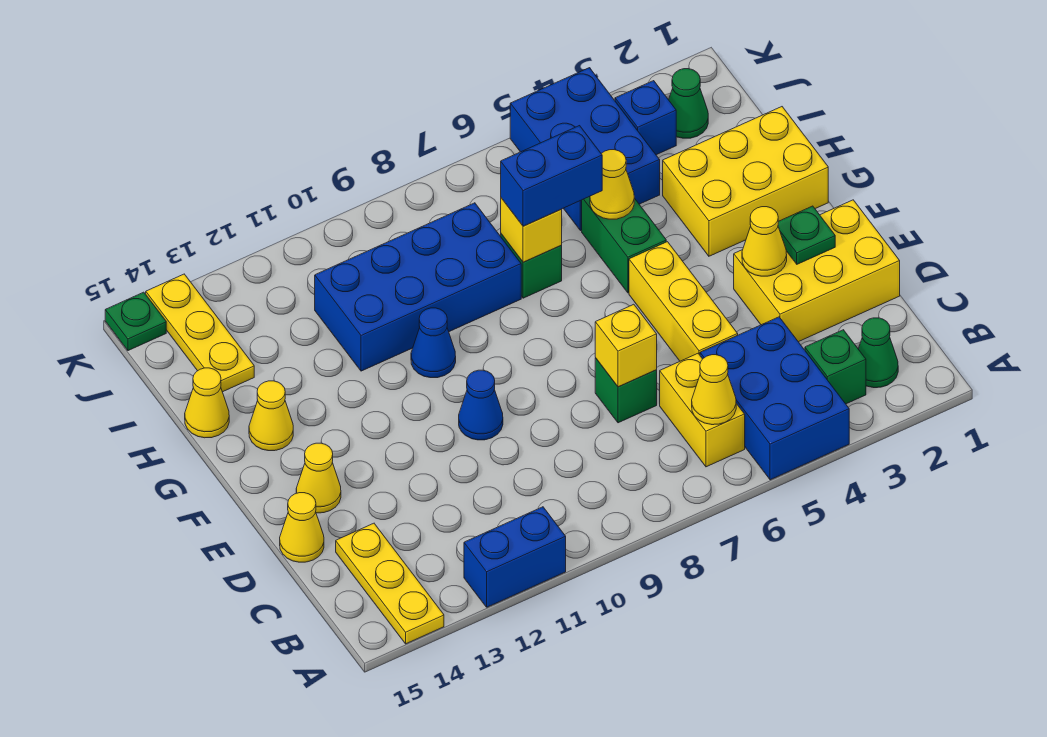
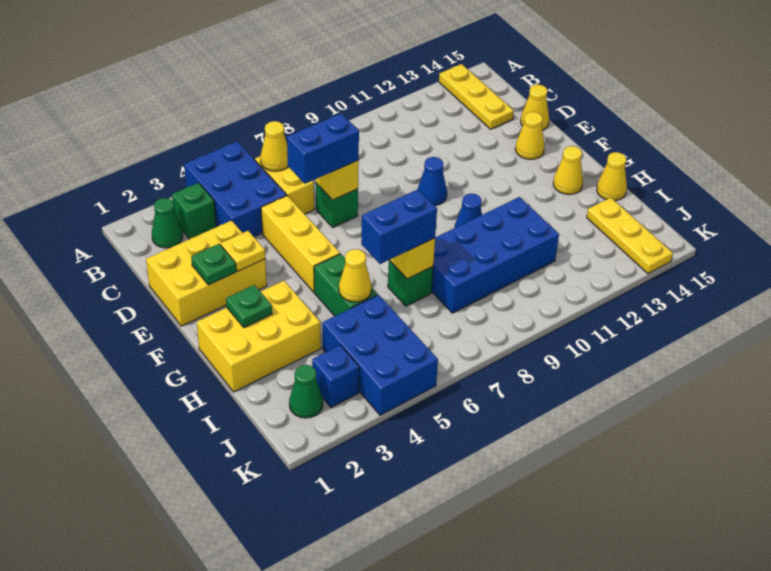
blue 1x2 brick [464,507,566,607] -> blue 1x2 brick moved to [287,113,359,184]
yellow 1x1 cone [742,207,787,276] -> yellow 1x1 plate [221,231,265,271]
green 1x1 plate [105,292,166,351] -> green 1x1 plate moved to [226,285,272,327]

